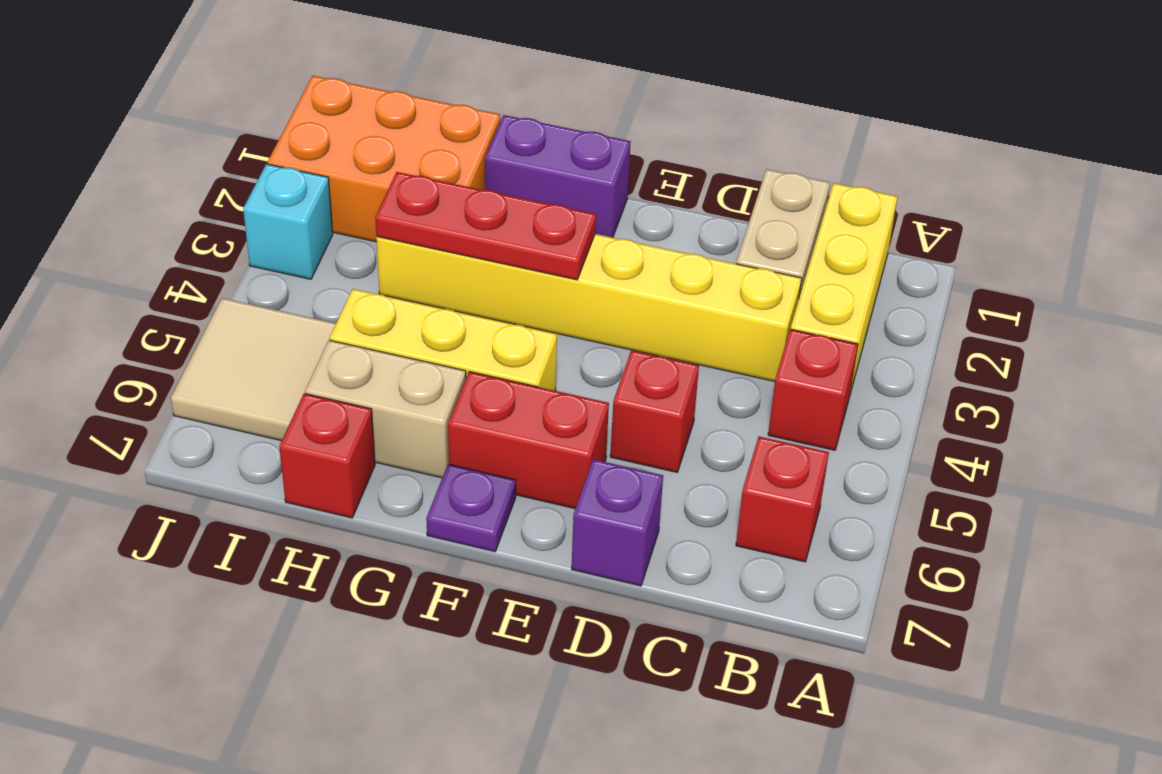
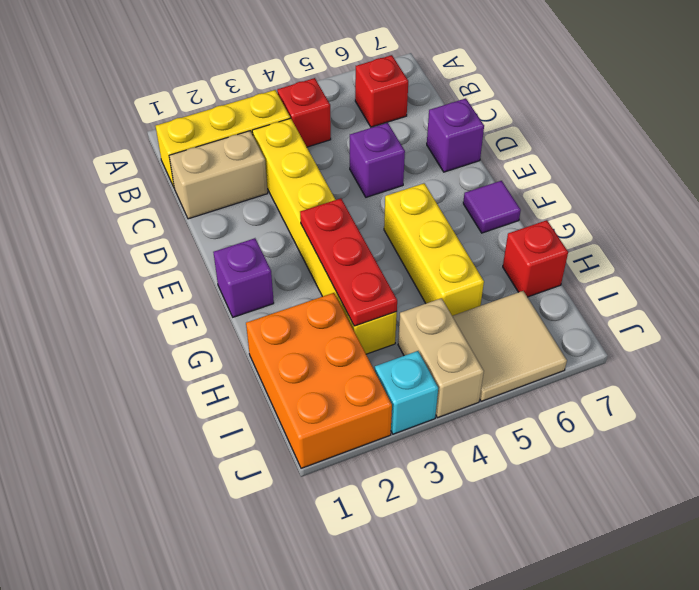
red 1x1 brick [610,350,699,472] -> purple 1x1 brick [350,123,405,197]
red 1x2 brick [448,372,609,509] -> none
purple 1x2 brick [485,115,631,238] -> purple 1x1 brick [213,238,274,317]
purple 1x1 plate [426,464,516,551] -> purple 1x1 tile [463,181,521,233]
tan 1x2 brick [305,340,466,478] -> tan 1x2 brick moved to [398,298,484,418]

